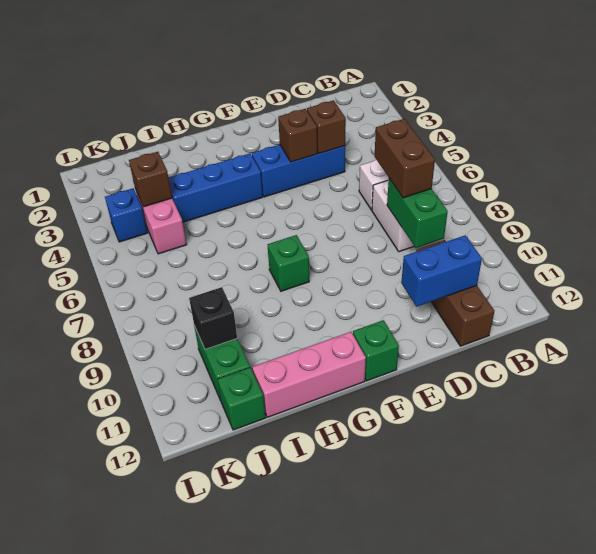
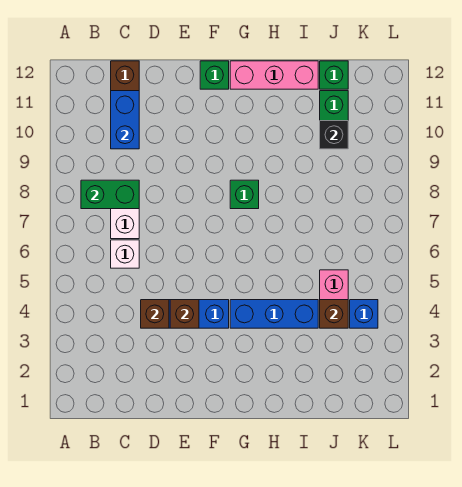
brown 1x2 brick [375,119,435,198] -> none
green 1x2 brick [387,179,448,248] -> green 1x2 brick turned to [81,180,139,209]
blue 1x2 brick [401,236,482,307] -> blue 1x2 brick turned to [111,91,139,149]

